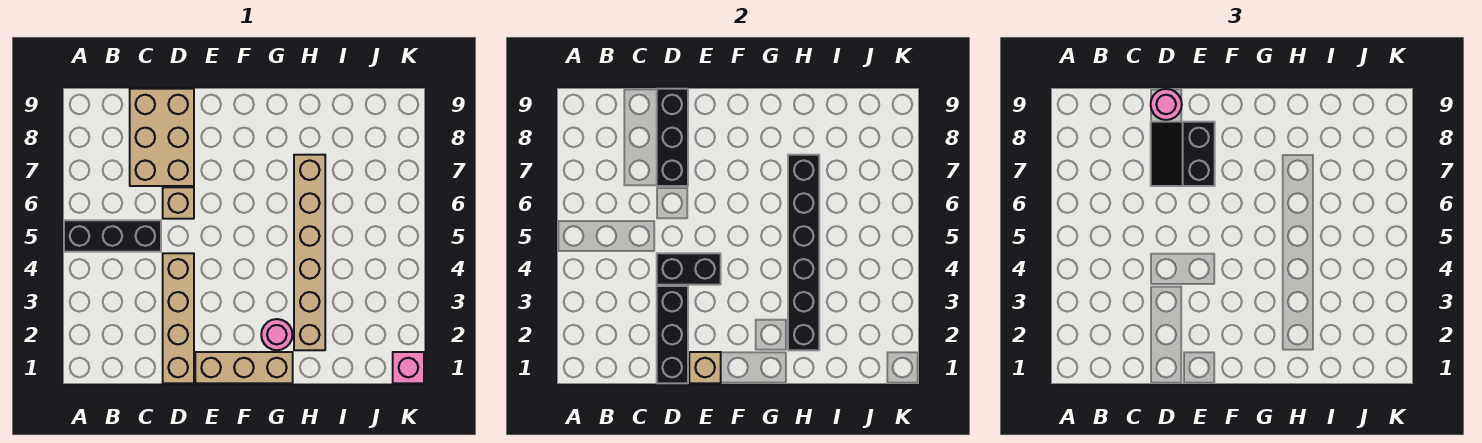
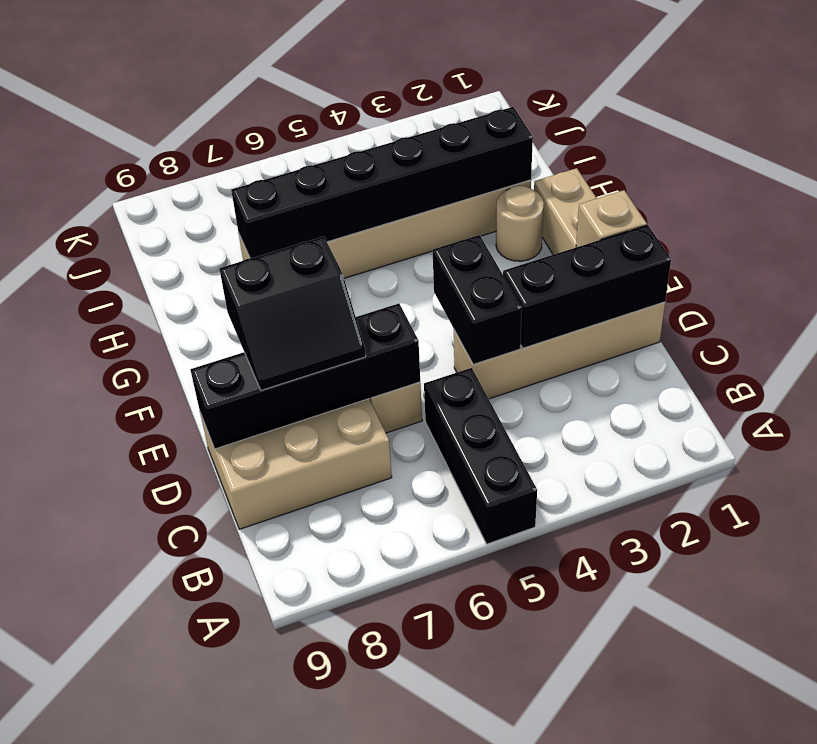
black 1x3 brick [657,89,688,186] -> black 1x4 brick [190,304,420,449]
pink 1x1 round brick [1151,89,1182,120] -> none
pink 1x1 round brick [261,319,292,350] -> tan 1x1 round brick [496,186,544,261]
pink 1x1 brick [393,352,424,383] -> none

